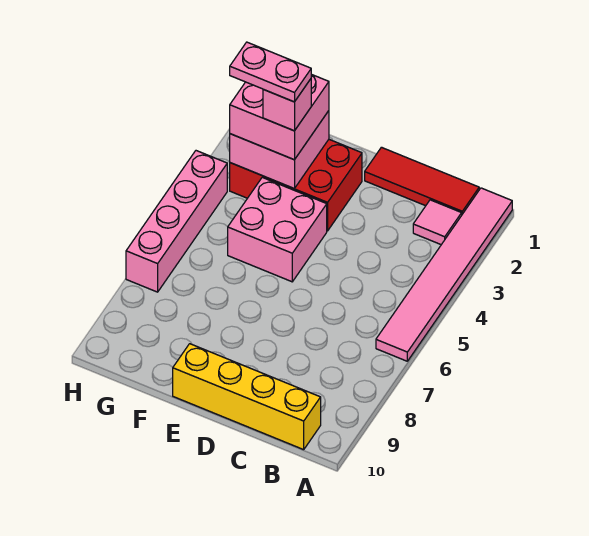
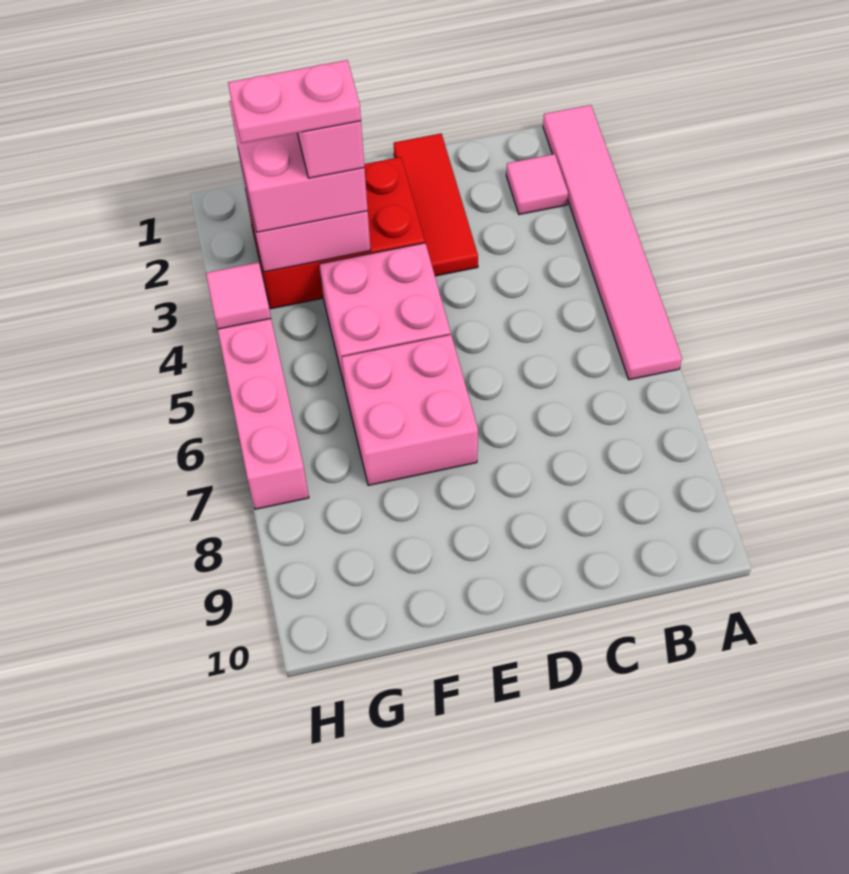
red 1x3 tile [365,147,479,214] -> red 1x3 tile turned to [394,134,478,276]
yellow 1x4 brick [173,344,321,450] -> none
none -> pink 2x2 brick [342,335,478,485]
none -> pink 1x1 tile [206,262,271,329]

